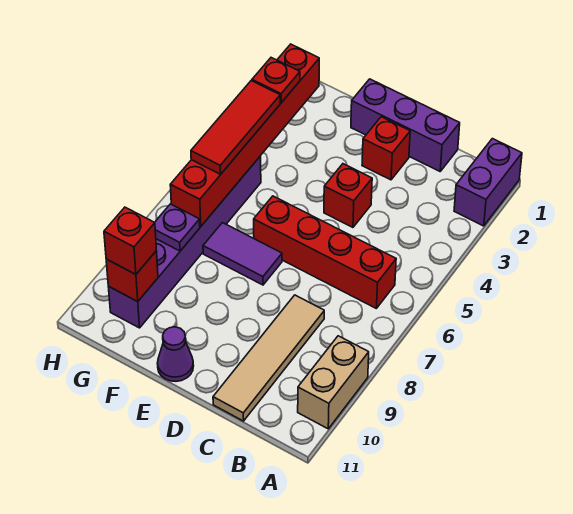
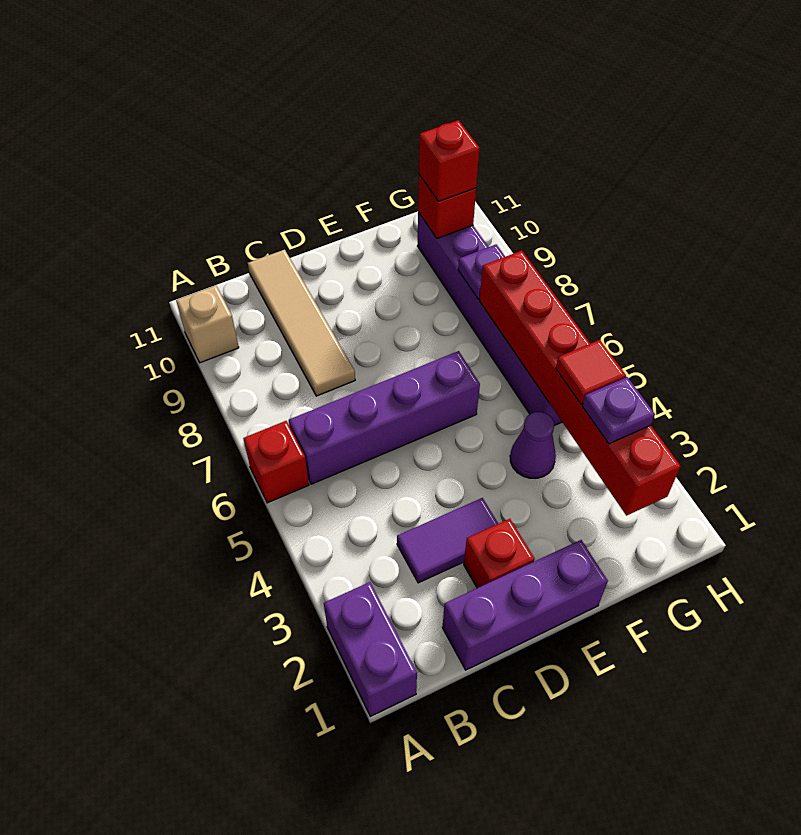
tan 1x2 brick [298,336,369,429] -> tan 1x1 brick [176,286,239,363]
red 1x4 brick [254,196,396,308] -> purple 1x4 brick [289,351,480,484]
red 1x1 brick [324,164,372,227] -> red 1x1 brick moved to [243,421,309,503]
purple 1x2 tile [203,223,282,285] -> purple 1x2 tile moved to [397,498,498,583]
purple 1x1 cone [157,327,194,381] -> purple 1x1 cone moved to [510,412,556,478]
red 1x1 plate [252,58,300,103] -> purple 1x1 plate [582,377,655,444]
red 1x3 tile [191,81,280,174] -> red 1x1 tile [556,340,626,404]

